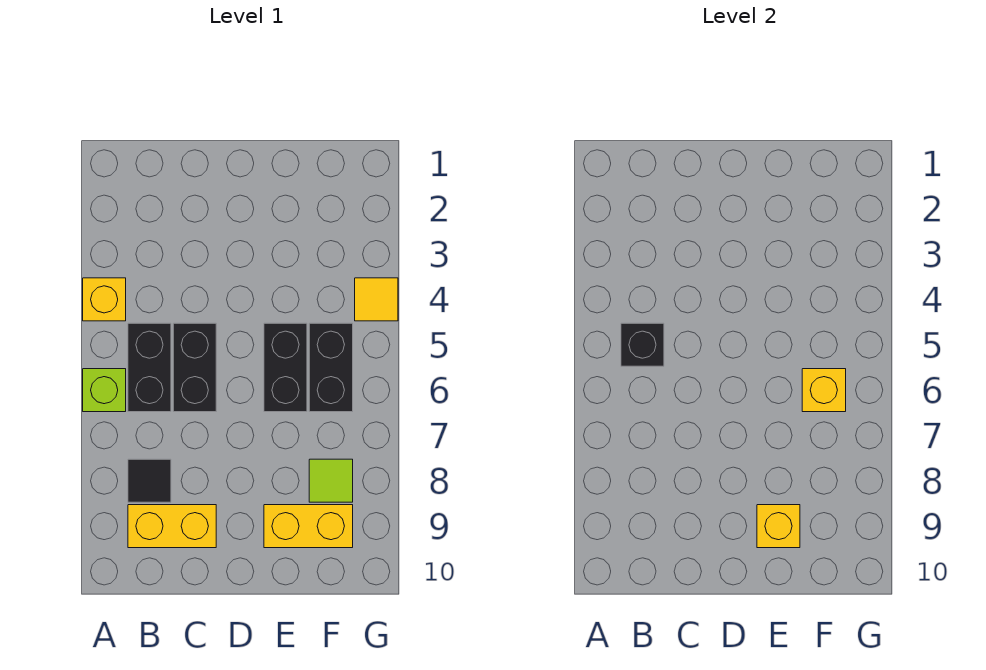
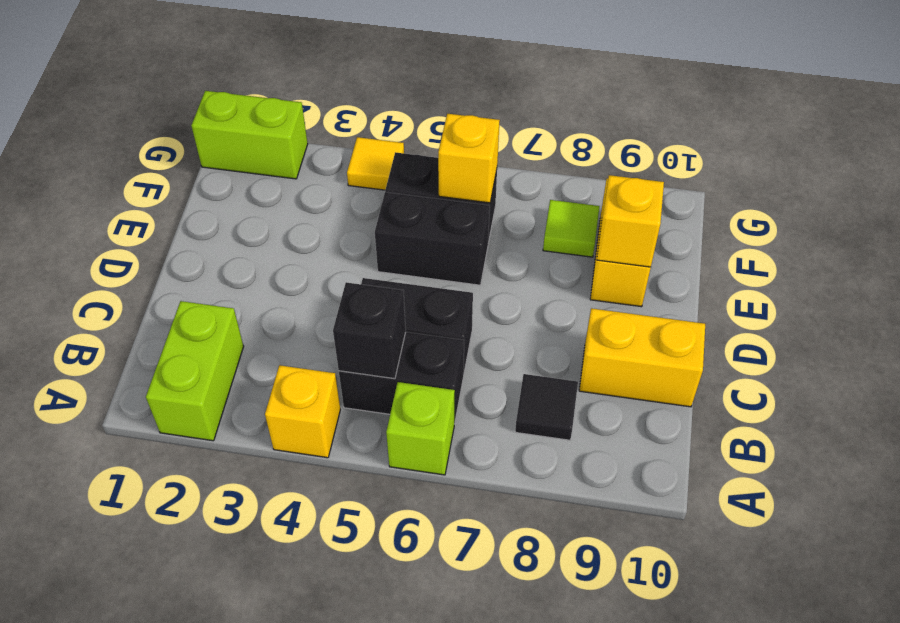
none -> lime 1x2 brick [146,301,244,441]
yellow 1x2 brick [128,505,216,548] -> yellow 1x2 brick turned to [579,308,705,407]
none -> lime 1x2 brick [191,91,308,179]

